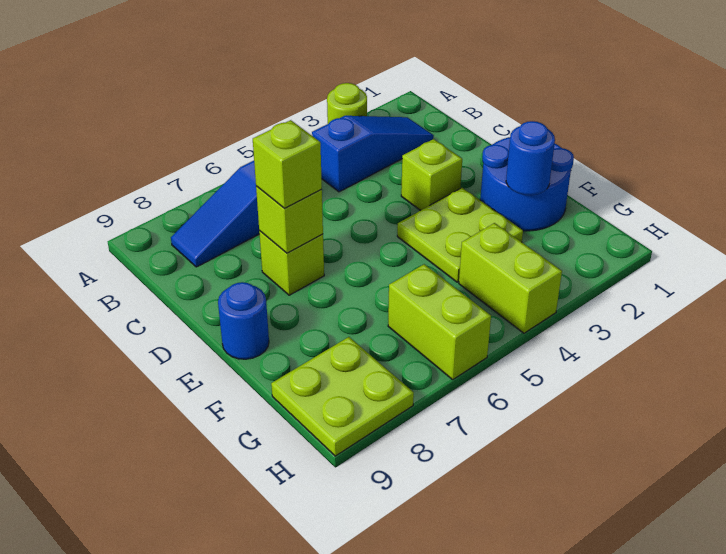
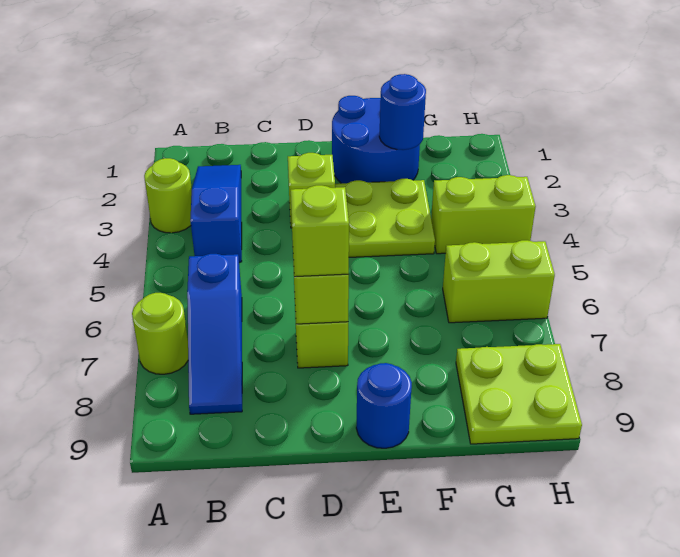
none -> lime 1x1 round brick [132,293,188,374]

